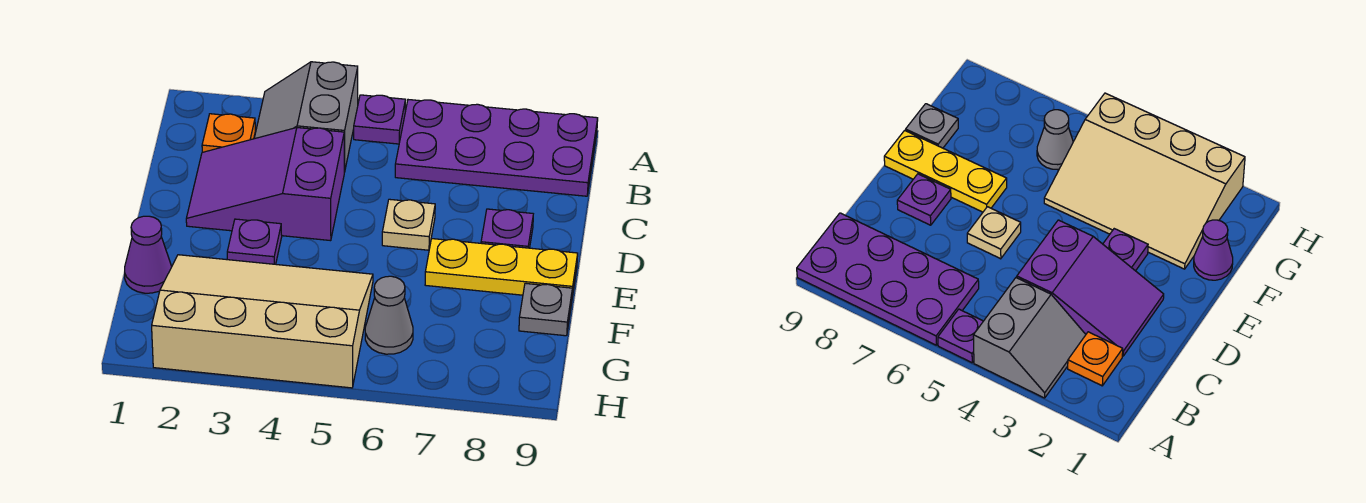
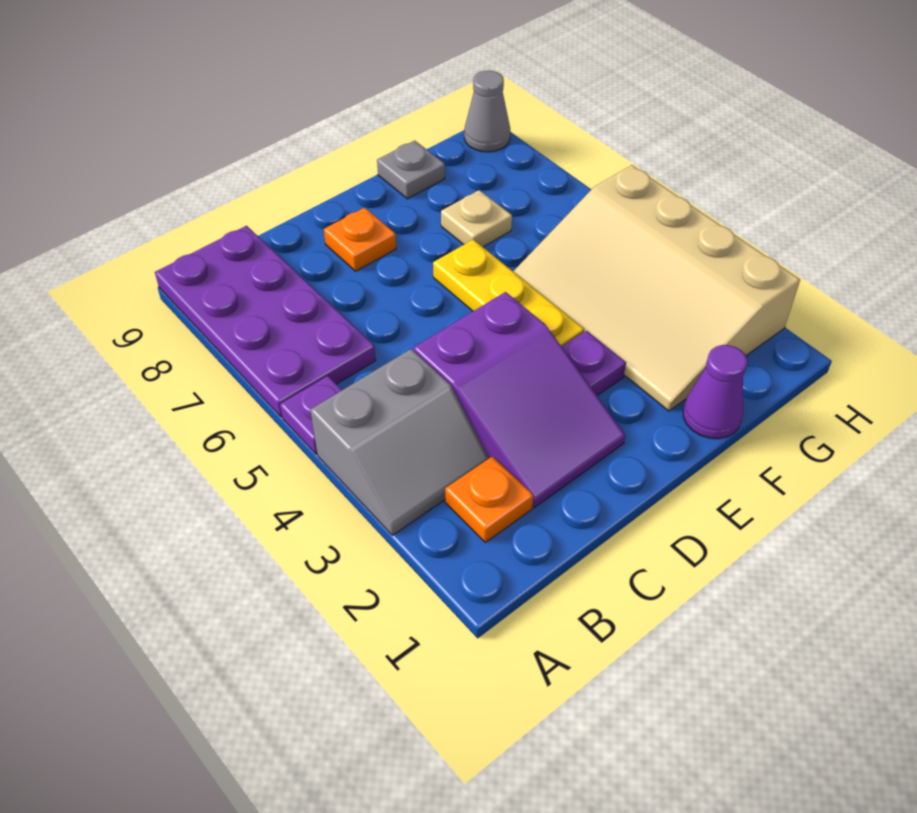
tan 1x1 plate [382,199,435,250] -> tan 1x1 plate moved to [441,190,512,247]
purple 1x1 plate [481,209,533,248] -> orange 1x1 plate [324,208,396,271]
yellow 1x3 plate [425,239,578,297] -> yellow 1x3 plate moved to [433,240,585,347]
grey 1x1 cone [365,276,413,354] -> grey 1x1 cone moved to [464,71,510,152]

